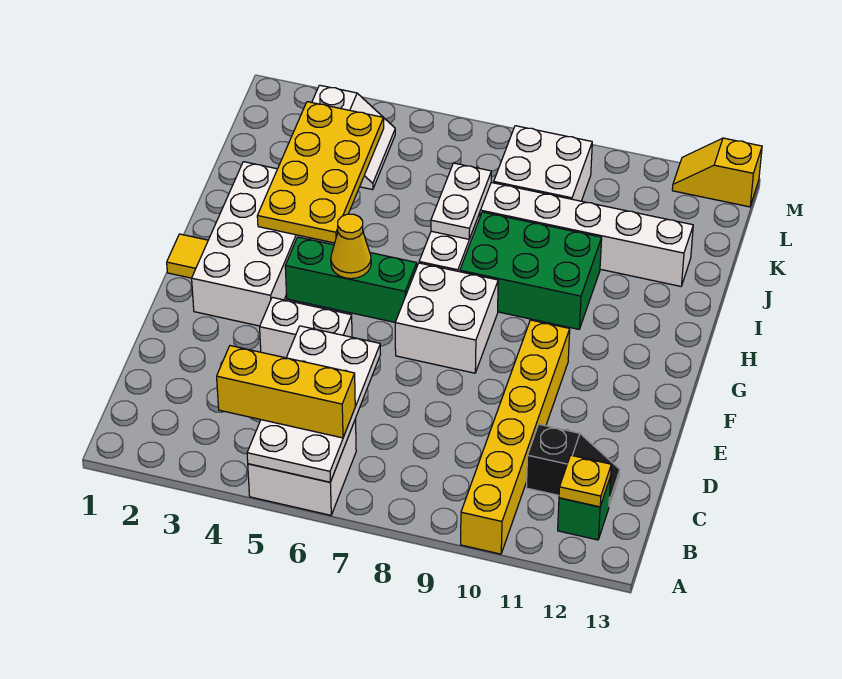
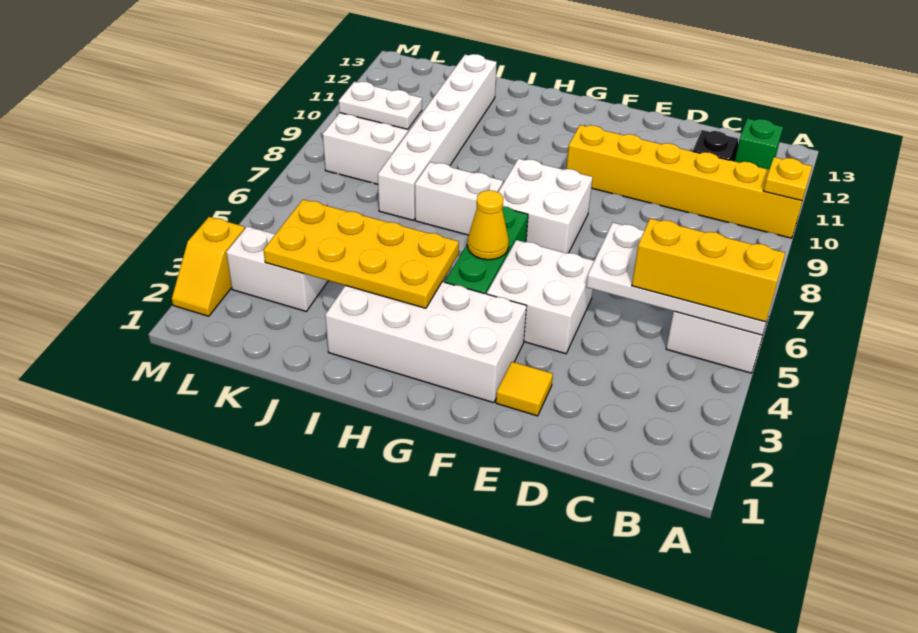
yellow 1x3 brick [217,346,355,438] -> yellow 1x3 brick turned to [632,218,785,322]
yellow 1x1 plate [559,455,611,507] -> yellow 1x1 plate moved to [763,157,812,201]
white 1x2 brick [260,297,352,358] -> white 2x2 brick [487,240,594,354]
yellow 1x1 tile [167,234,208,278] -> yellow 1x1 tile moved to [496,362,553,416]
green 2x3 brick [460,212,602,329] -> none
white 1x2 plate [431,163,491,239] -> white 1x2 plate moved to [339,82,422,129]
yellow 1x2 slope [672,138,762,207] -> yellow 1x2 slope moved to [172,217,245,316]

